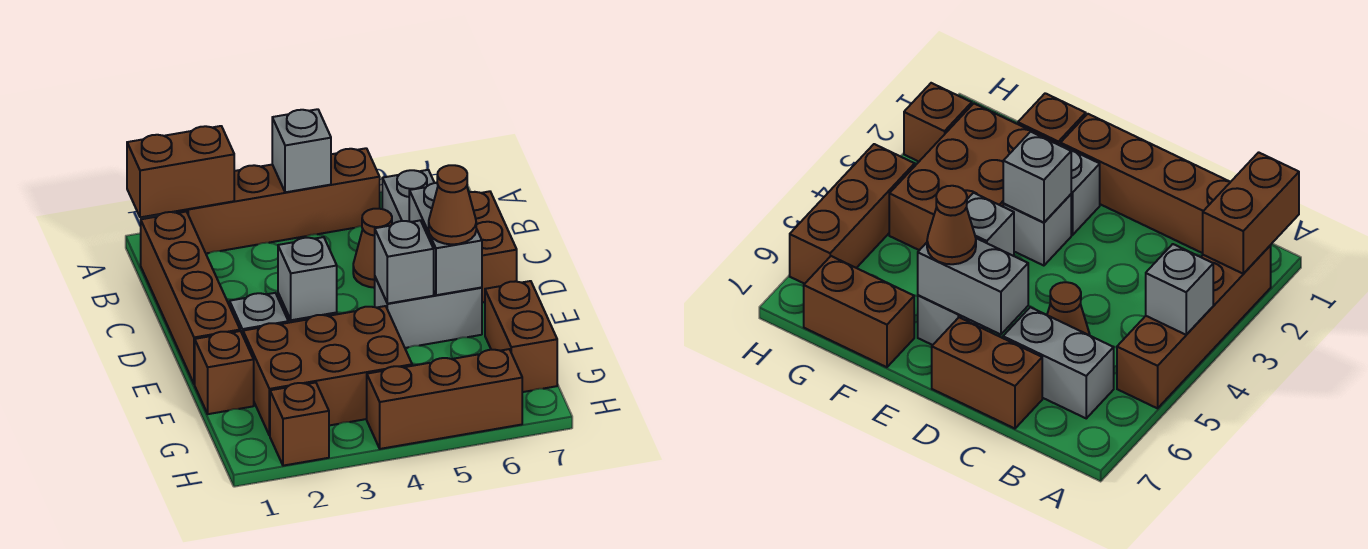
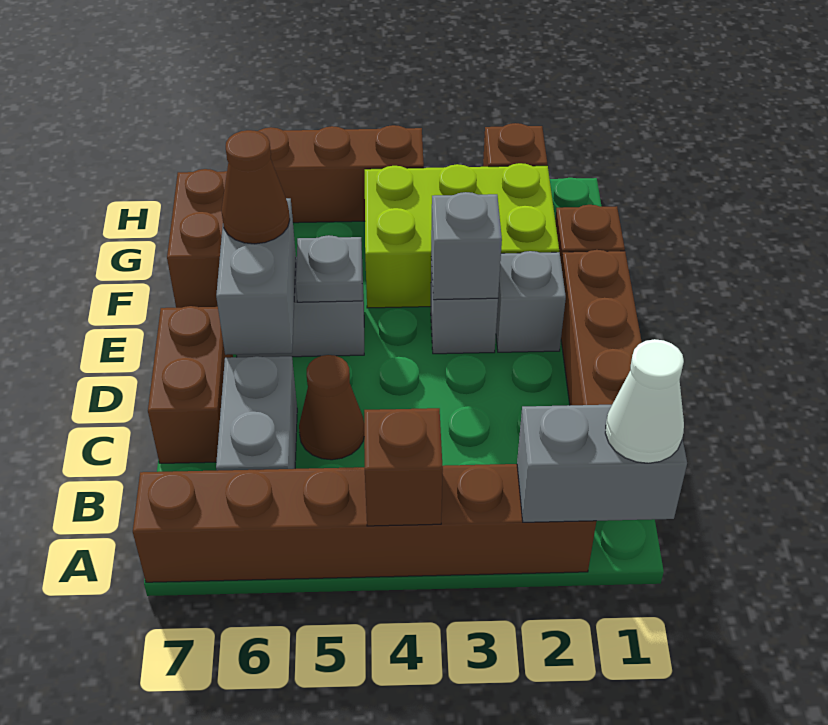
brown 1x2 brick [127,126,234,217] -> grey 1x2 brick [517,405,687,522]
none -> white 1x1 cone [605,339,684,463]
brown 1x4 brick [176,148,380,253] -> brown 1x6 brick [133,464,596,582]
grey 1x1 brick [272,109,331,192] -> brown 1x1 brick [364,408,443,526]
grey 1x1 brick [375,220,434,304] -> grey 1x1 plate [296,235,362,302]
brown 2x3 brick [243,306,412,436] -> lime 2x3 brick [365,163,559,308]

